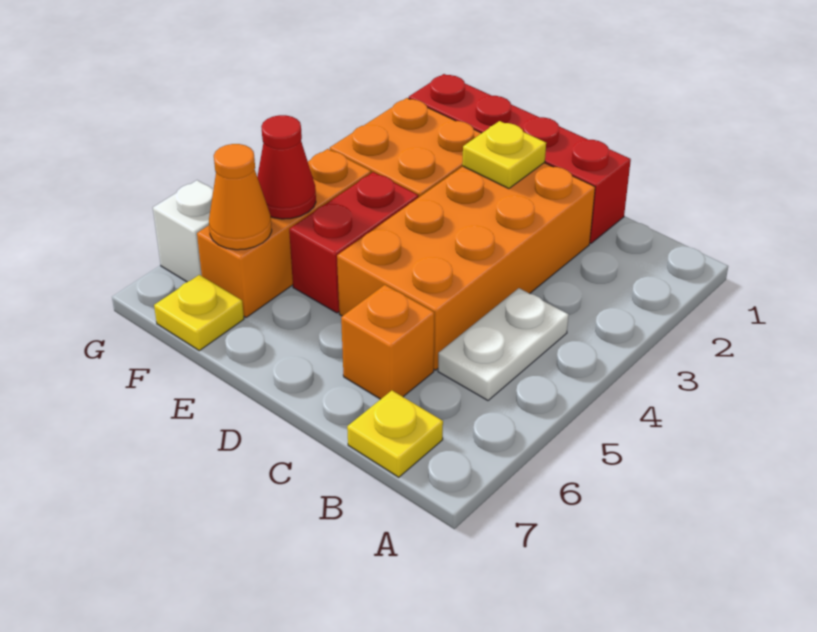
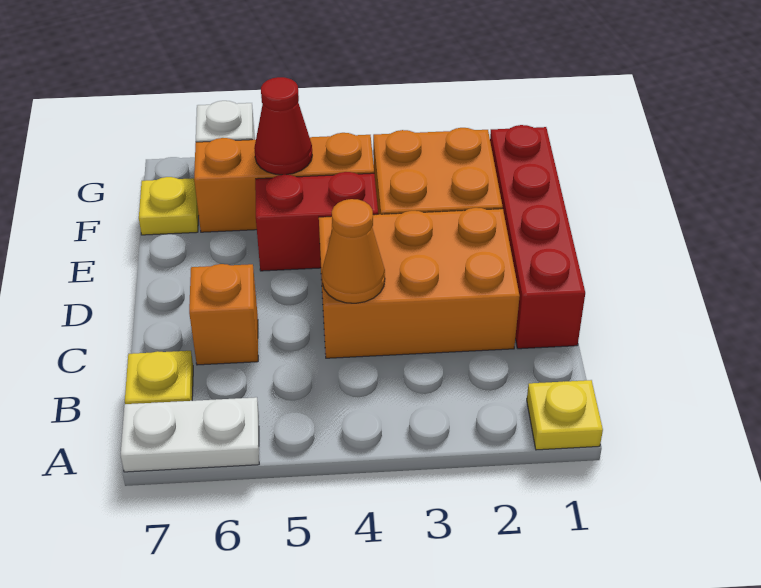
white 1x2 plate [438,288,569,401] -> white 1x2 plate moved to [121,397,259,472]
orange 2x4 brick [337,163,595,370] -> orange 2x3 brick [319,208,520,358]
yellow 1x1 plate [462,121,546,189] -> yellow 1x1 plate moved to [527,380,603,450]
orange 1x1 cone [209,144,272,250] -> orange 1x1 cone moved to [322,199,385,303]

